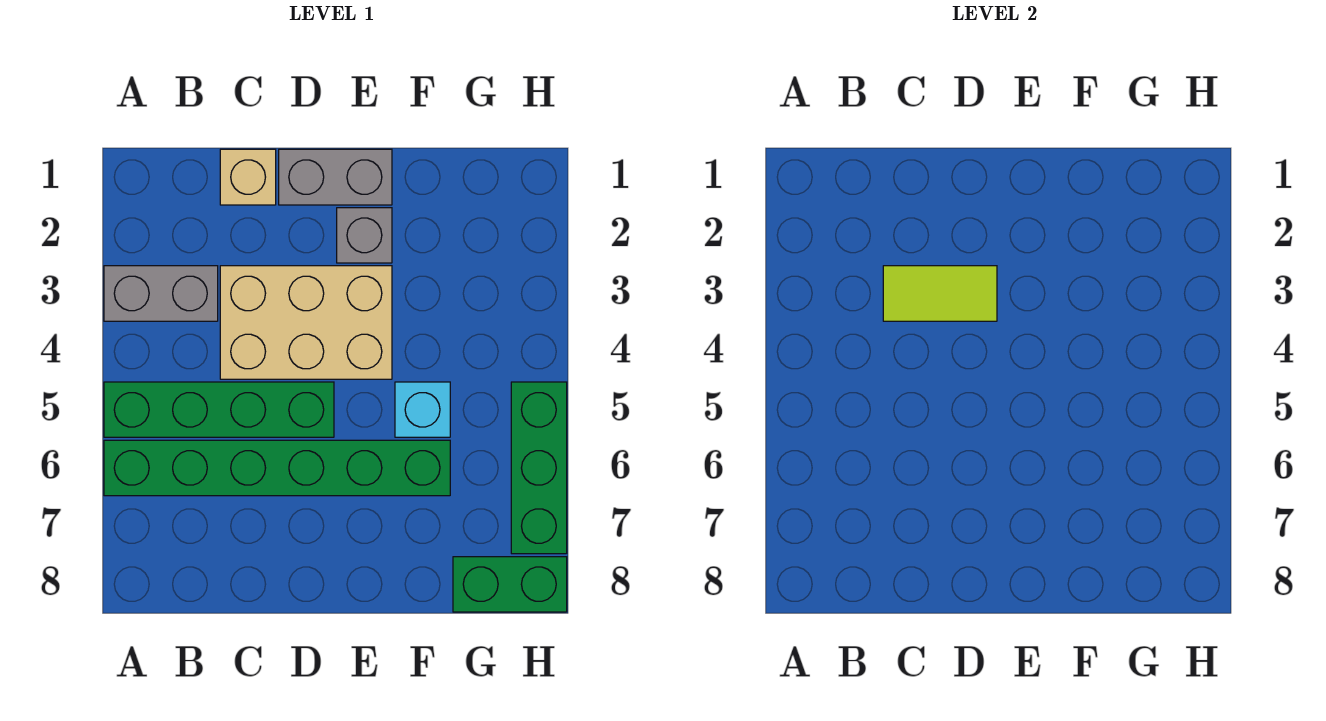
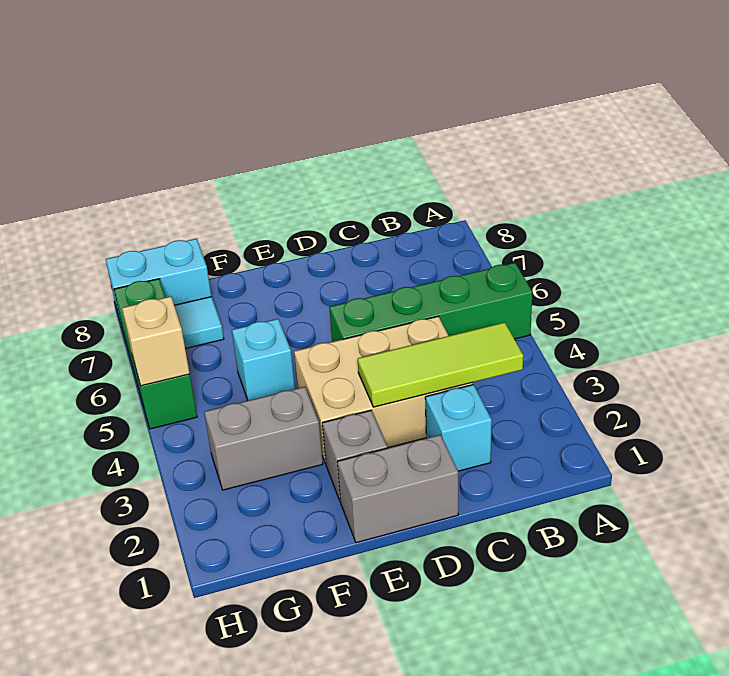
grey 1x2 brick [104,266,218,321] -> grey 1x2 brick moved to [204,387,323,490]
green 1x6 brick [104,440,450,496] -> none
tan 1x1 brick [220,149,276,205] -> tan 1x1 brick moved to [122,296,190,386]
none -> cyan 1x1 brick [425,385,492,471]
lime 1x2 tile [883,266,997,321] -> lime 1x3 tile [358,322,523,407]
none -> cyan 1x1 tile [174,297,224,349]
green 1x2 brick [453,557,567,612] -> cyan 1x2 brick [106,239,211,323]

